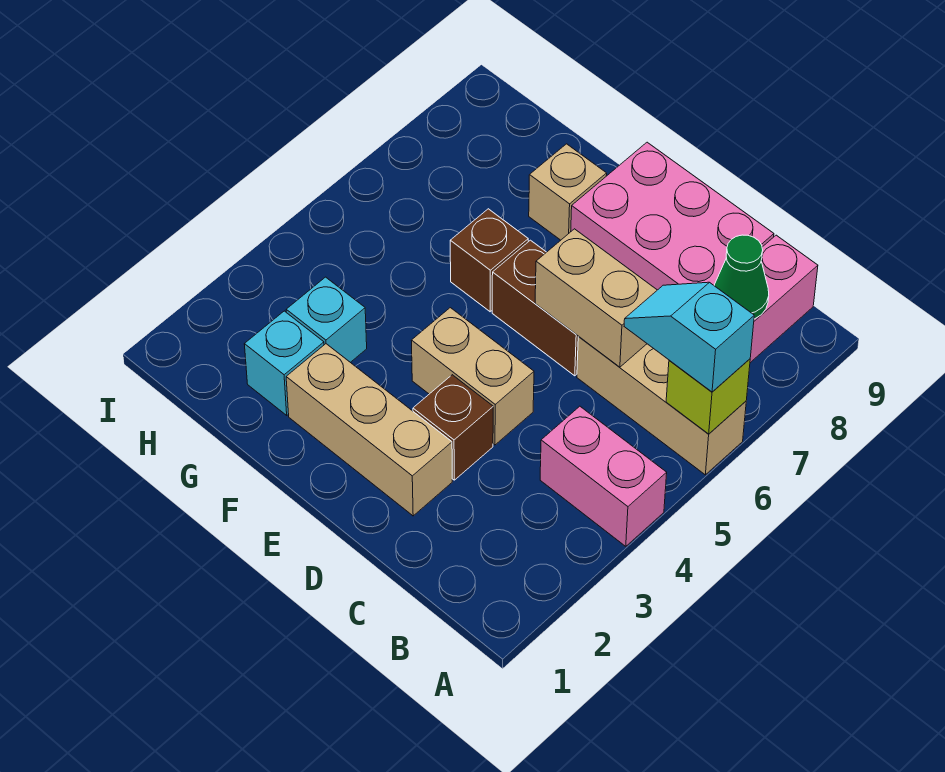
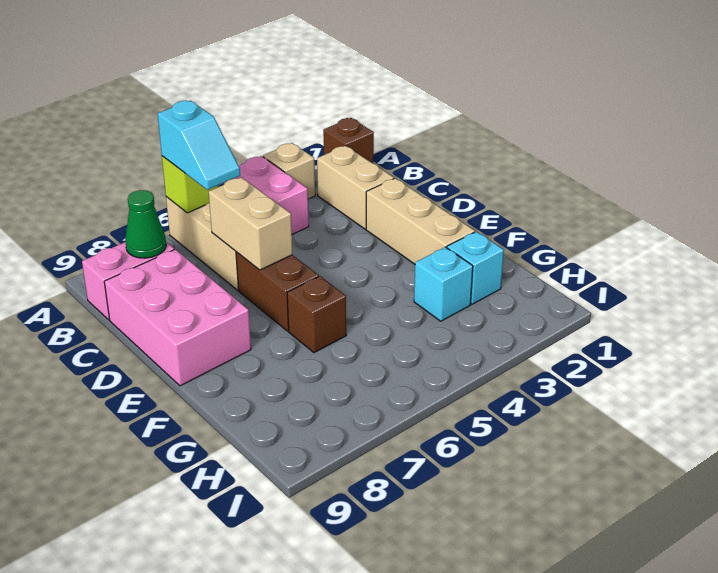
brown 1x1 brick [413,375,493,480] -> brown 1x1 brick moved to [323,118,374,163]
tan 1x2 brick [411,308,534,445] -> tan 1x2 brick moved to [317,146,394,229]
tan 1x1 brick [529,144,607,240] -> tan 1x1 brick moved to [263,143,315,199]

